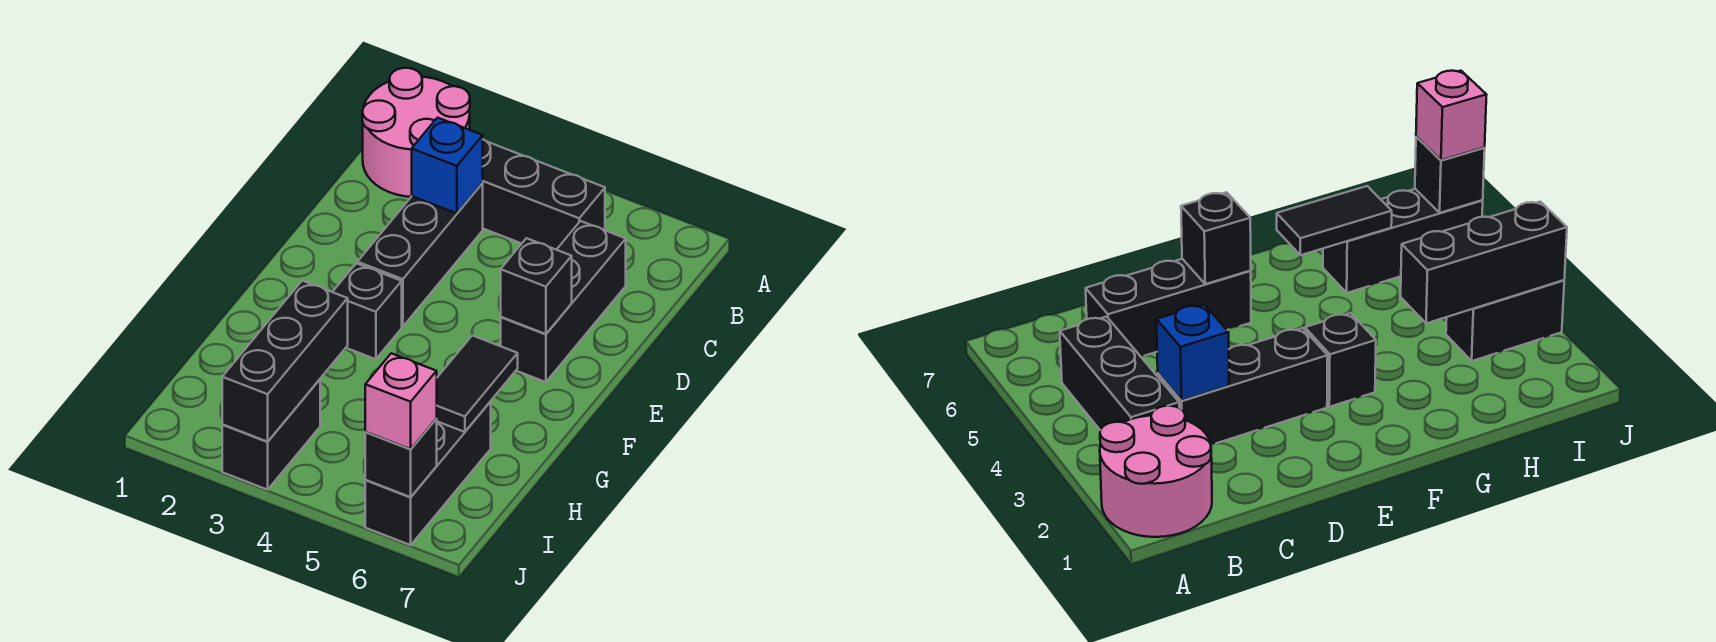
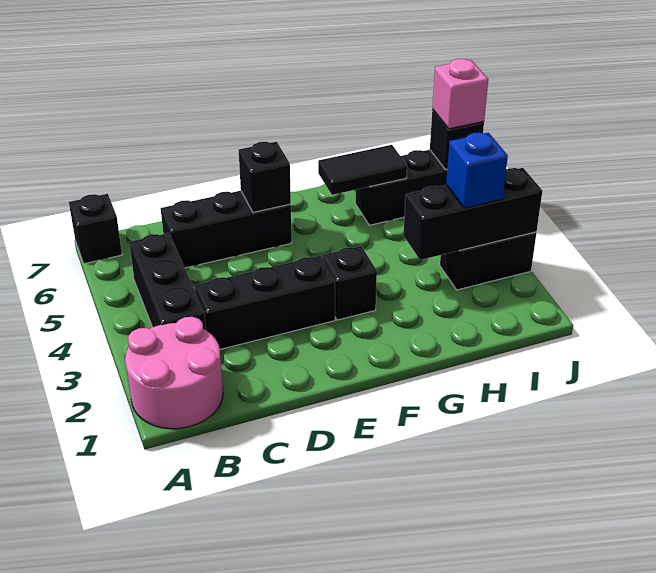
none -> black 1x1 brick [69,194,122,264]
blue 1x1 brick [412,118,483,213] -> blue 1x1 brick moved to [446,132,508,208]

